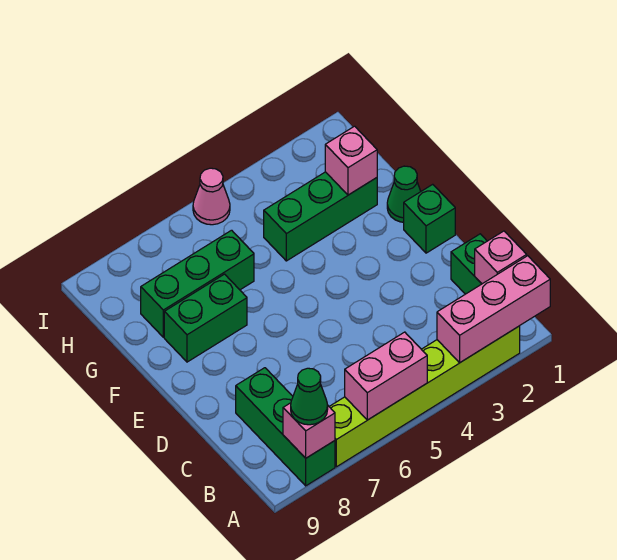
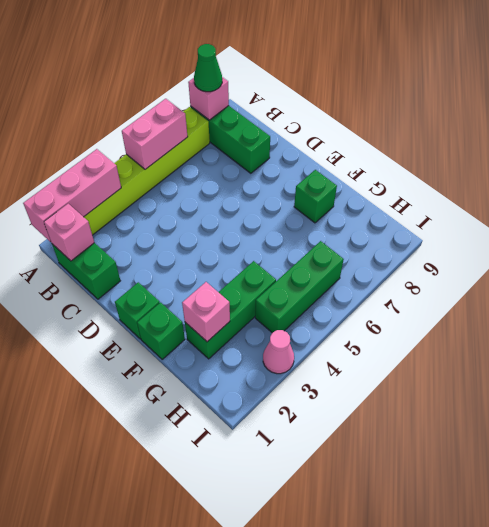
green 1x1 cone [387,166,421,222] -> green 1x1 brick [137,302,185,360]
green 1x2 brick [164,274,247,362] -> green 1x1 brick [294,170,337,223]
green 1x3 brick [141,230,254,337] -> green 1x3 brick moved to [255,241,344,333]
pink 1x1 cone [193,168,230,225] -> pink 1x1 cone moved to [263,330,294,374]

